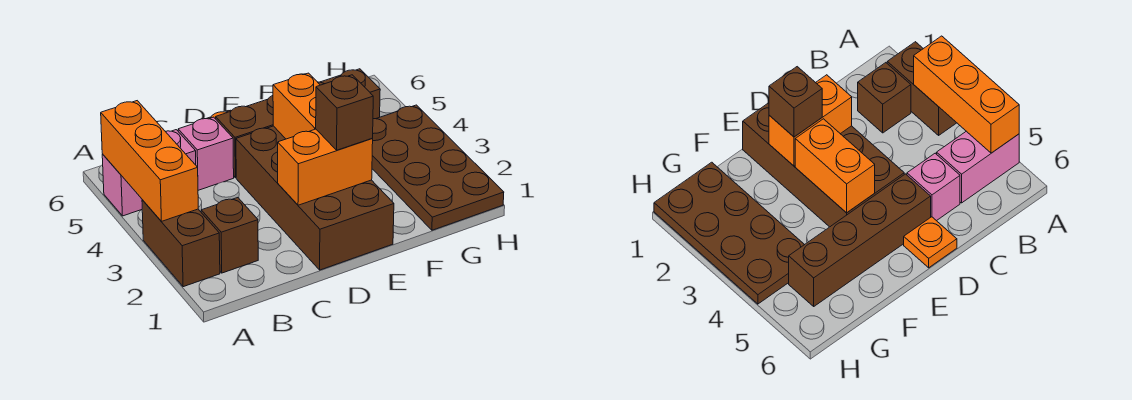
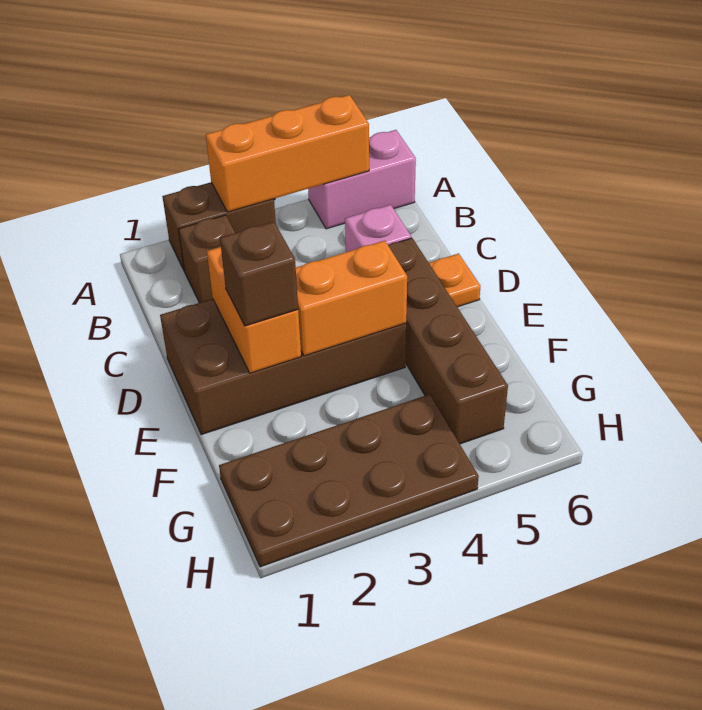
pink 1x2 brick [102,130,196,216] -> pink 1x2 brick turned to [308,130,416,229]

